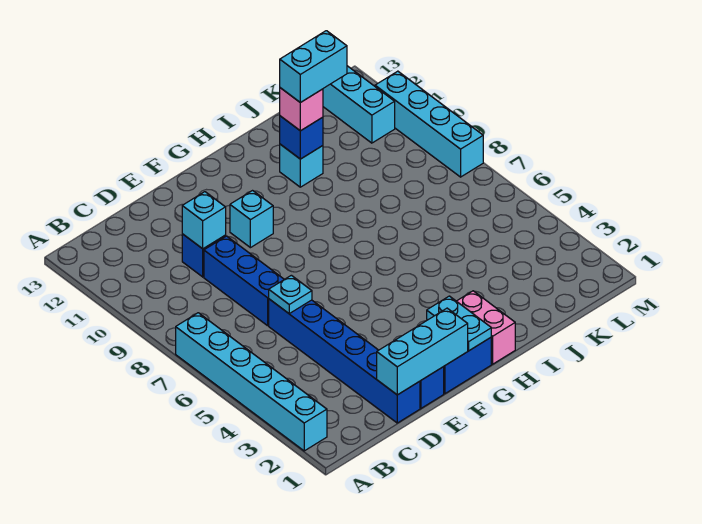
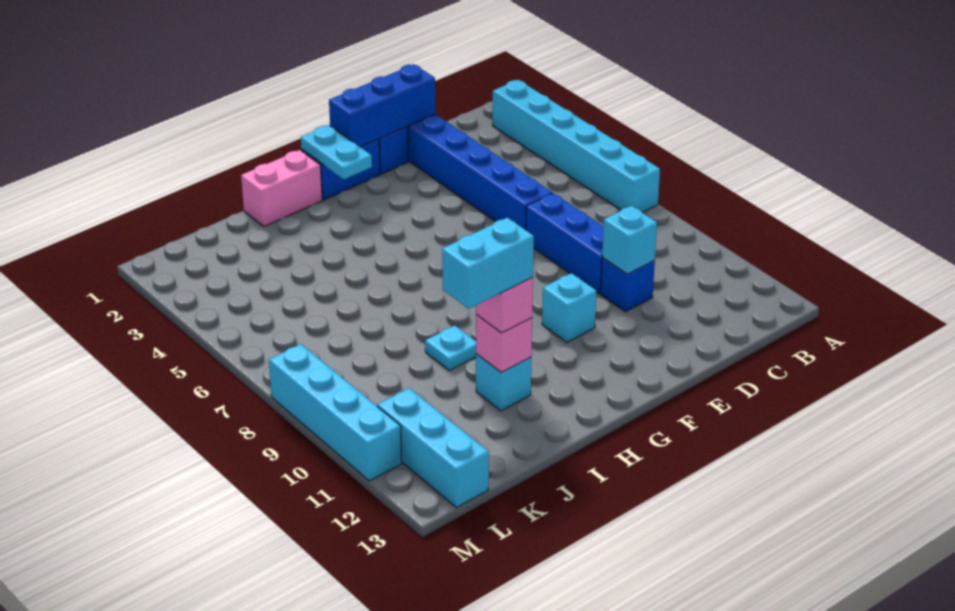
cyan 1x3 brick [377,308,468,395] -> blue 1x3 brick [329,64,436,147]
cyan 1x1 plate [269,275,312,313] -> cyan 1x1 plate moved to [425,326,476,371]
pink 1x2 brick [457,291,515,364] -> pink 1x2 brick turned to [241,150,322,226]
blue 1x1 brick [280,116,323,159] -> pink 1x1 brick [476,314,532,372]

